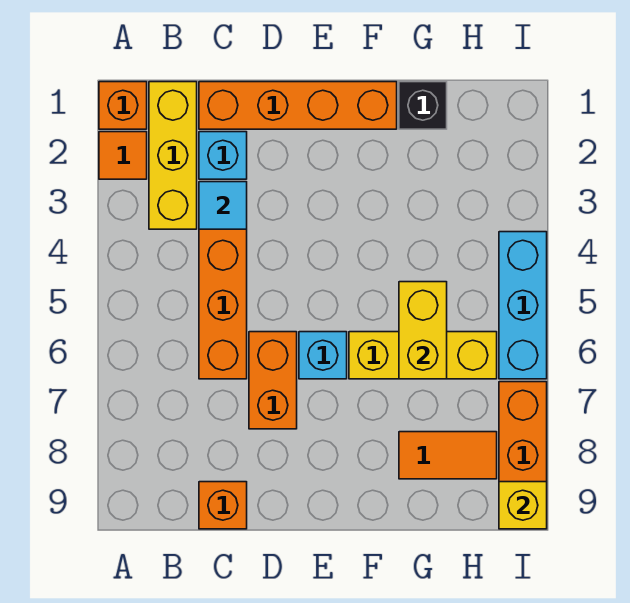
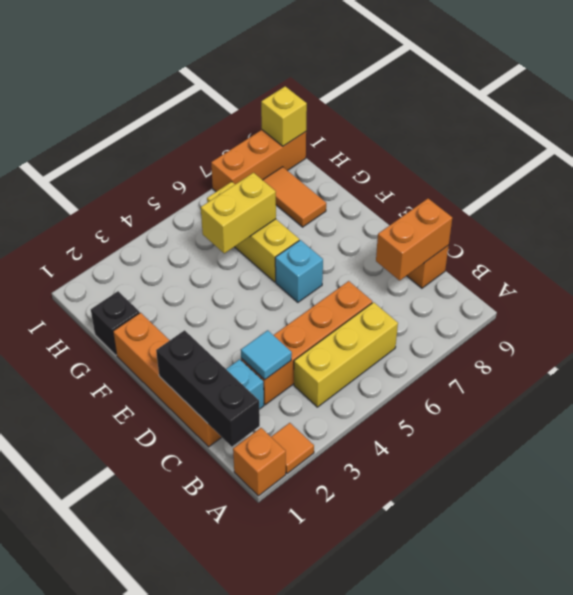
yellow 1x3 brick [149,82,197,229] -> yellow 1x3 brick moved to [294,302,398,407]
none -> black 1x3 brick [156,330,260,447]
orange 1x2 brick [249,332,297,429] -> orange 1x2 brick moved to [376,199,452,280]
cyan 1x3 brick [499,232,547,379] -> none

